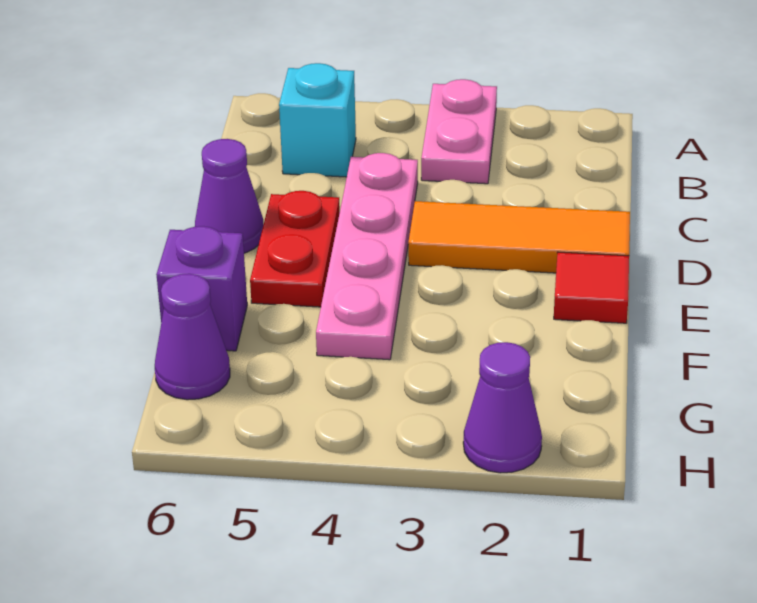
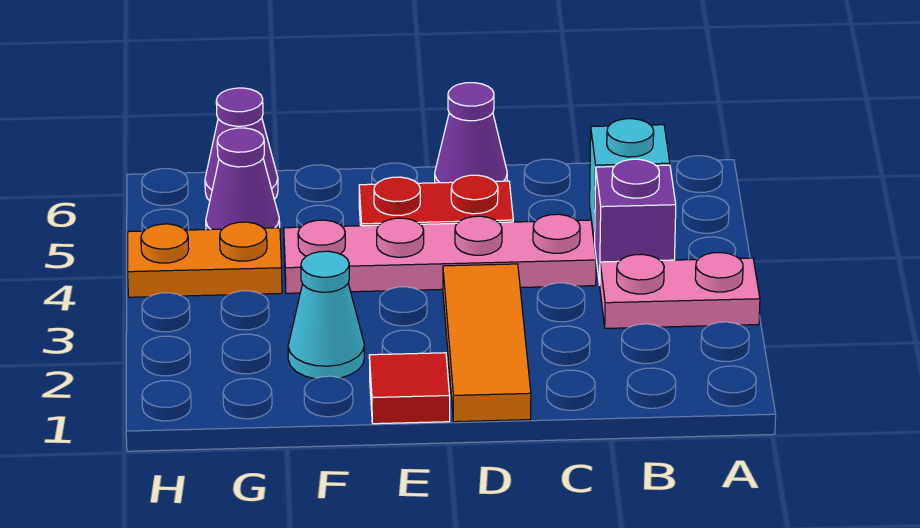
none -> cyan 1x1 cone [288,251,364,379]
purple 1x1 brick [156,226,247,351] -> purple 1x1 brick moved to [594,159,676,285]
none -> orange 1x2 plate [128,222,282,297]
purple 1x1 cone [463,342,542,473] -> purple 1x1 cone moved to [206,128,280,230]

